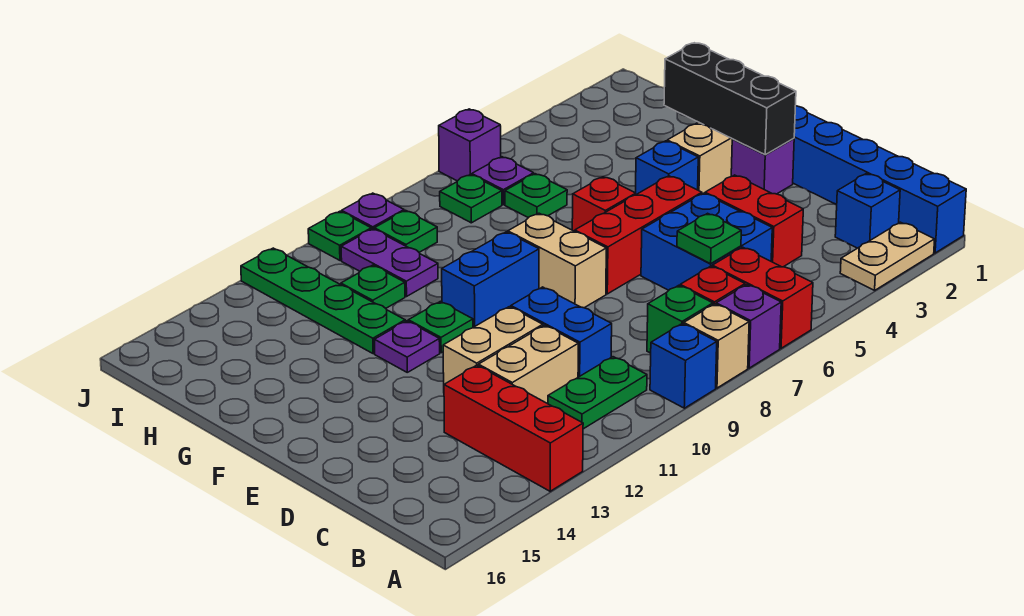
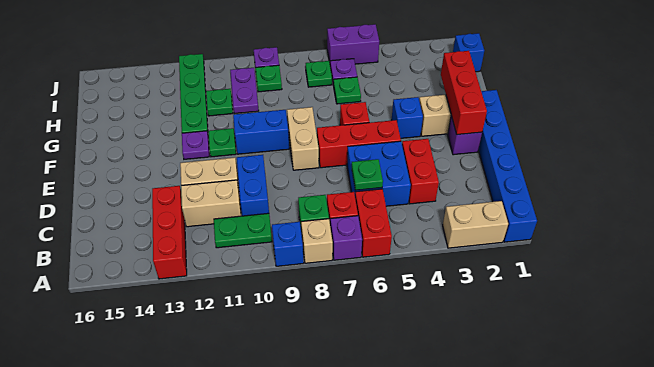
tan 1x2 plate [840,222,935,290] -> tan 1x2 brick [443,201,508,248]
blue 1x1 brick [835,173,900,248] -> blue 1x1 brick moved to [453,33,484,72]
black 1x3 brick [664,43,796,155] -> red 1x3 brick [441,51,487,135]
purple 1x1 brick [439,109,501,181] -> purple 1x2 brick [327,24,379,64]
green 1x1 plate [308,211,371,260] -> none

